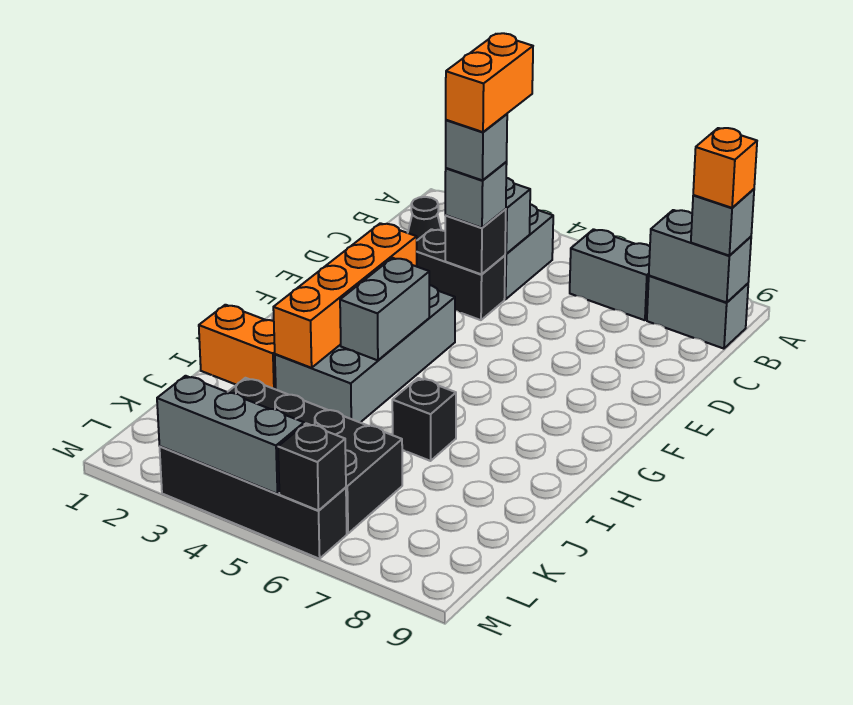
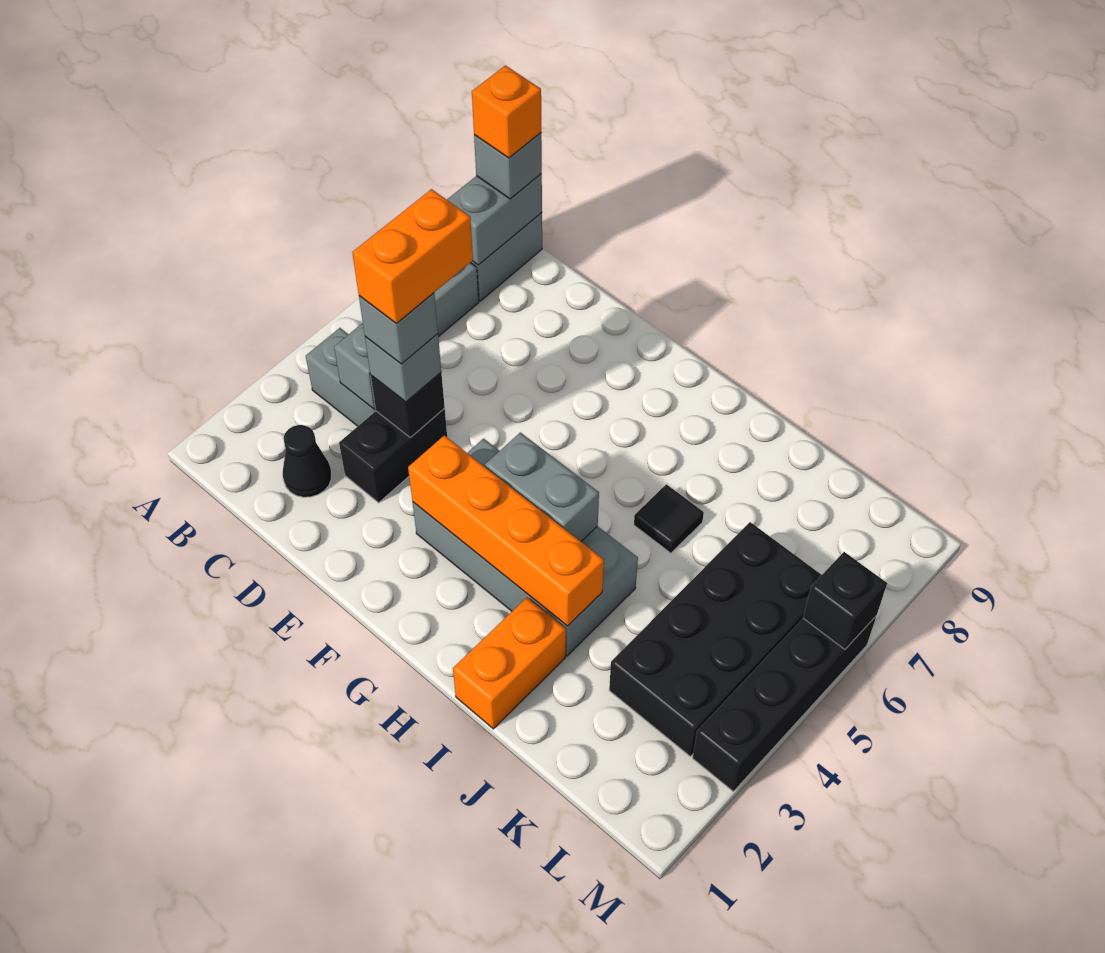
orange 1x2 brick [446,33,533,132] -> orange 1x2 brick turned to [352,189,473,323]
black 1x1 brick [392,378,456,461] -> black 1x1 tile [634,484,704,553]
grey 1x3 brick [157,376,304,494] -> none

